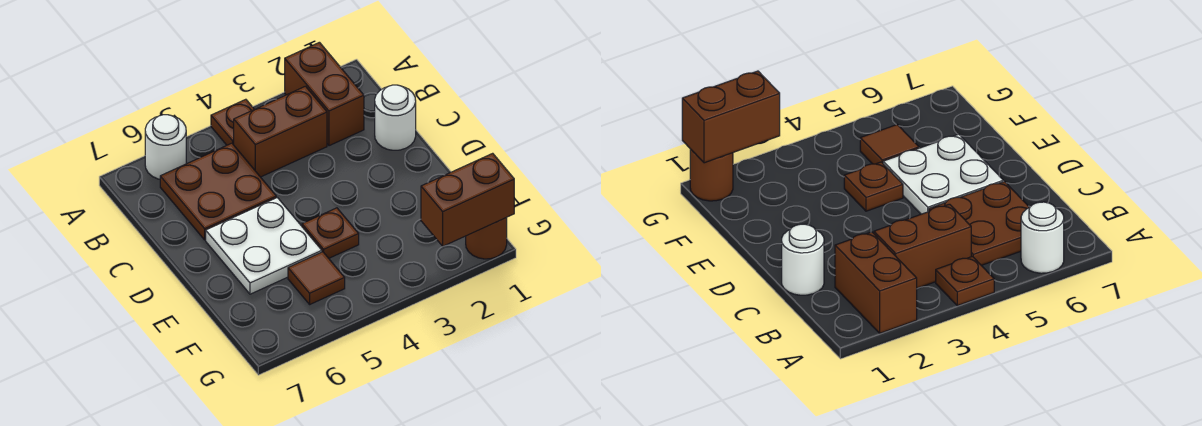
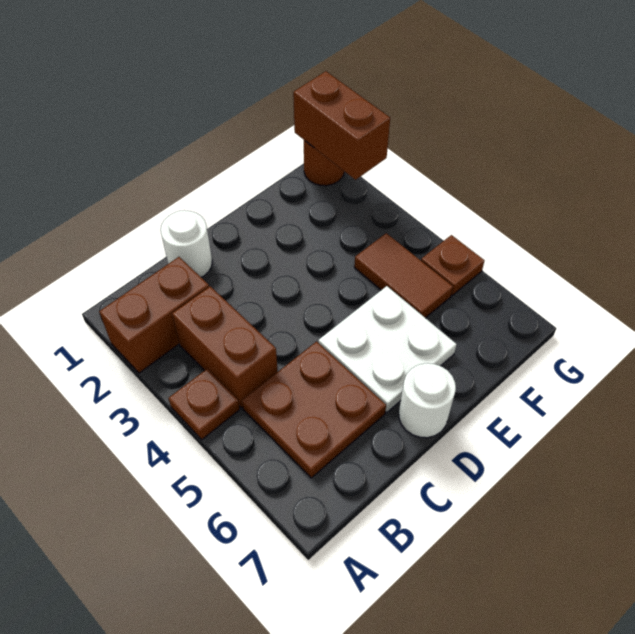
white 1x1 round brick [145,115,186,179] -> white 1x1 round brick moved to [399,363,456,438]
brown 1x1 plate [302,208,359,258] -> brown 1x1 plate moved to [421,235,485,295]
brown 1x1 tile [288,252,345,304] -> brown 1x2 tile [354,233,453,318]

